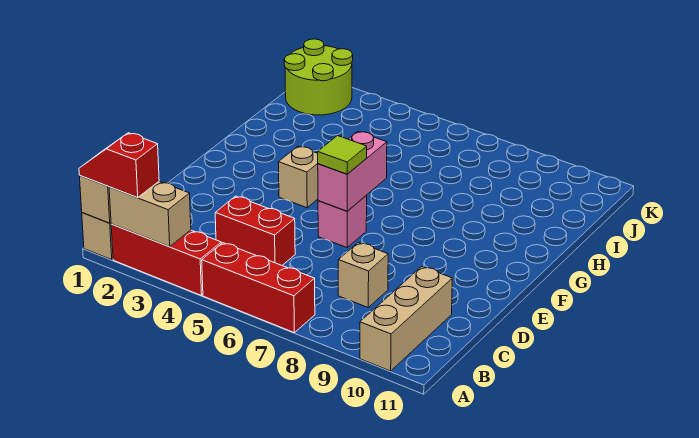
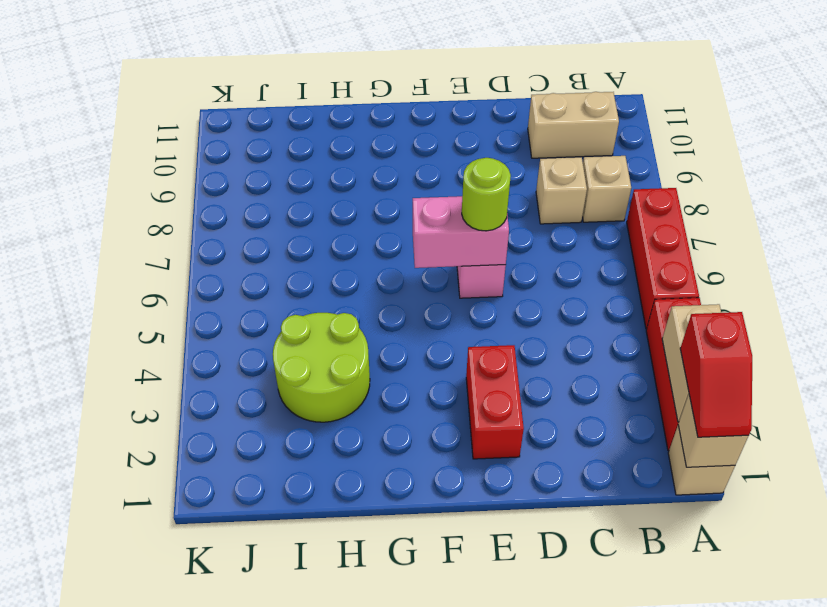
tan 1x3 brick [360,267,452,371] -> tan 1x2 brick [528,92,619,158]
red 1x2 brick [215,196,295,265] -> red 1x2 brick moved to [466,345,524,459]
lime 1x1 tile [318,136,367,174] -> lime 1x1 round brick [462,158,511,231]
tan 1x1 brick [278,146,318,208] -> tan 1x1 brick moved to [582,156,631,222]
lime 2x2 round brick [284,39,353,115] -> lime 2x2 round brick moved to [273,313,370,422]

